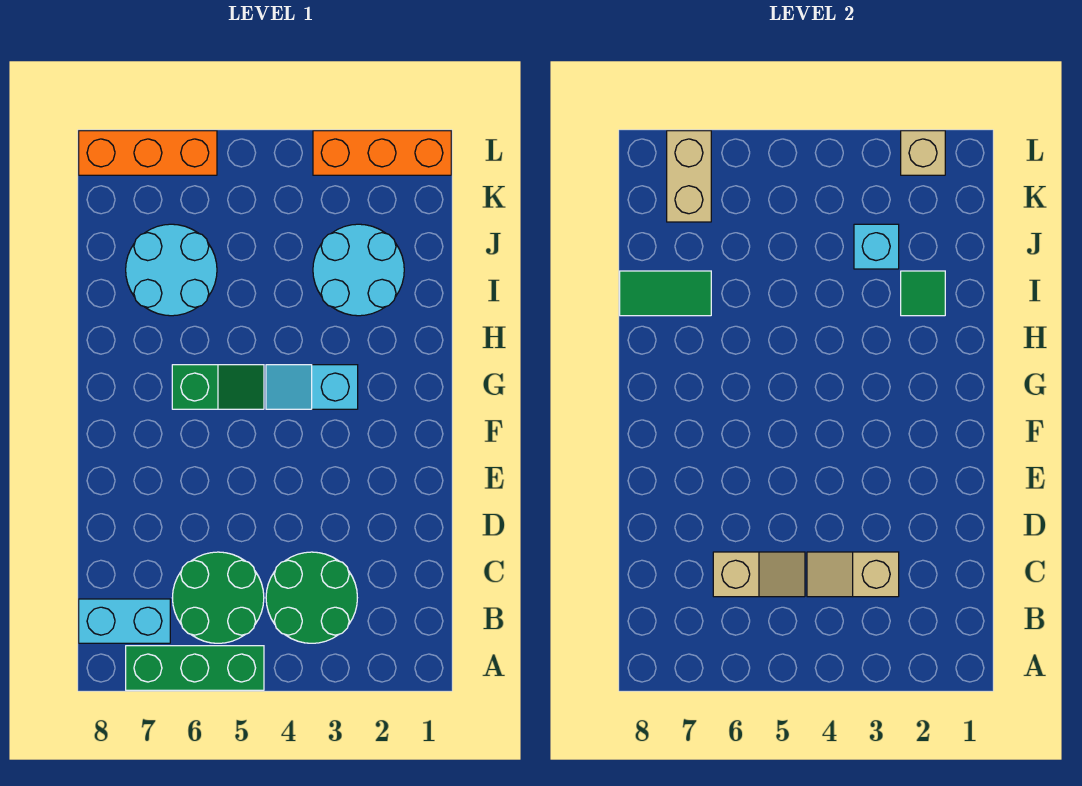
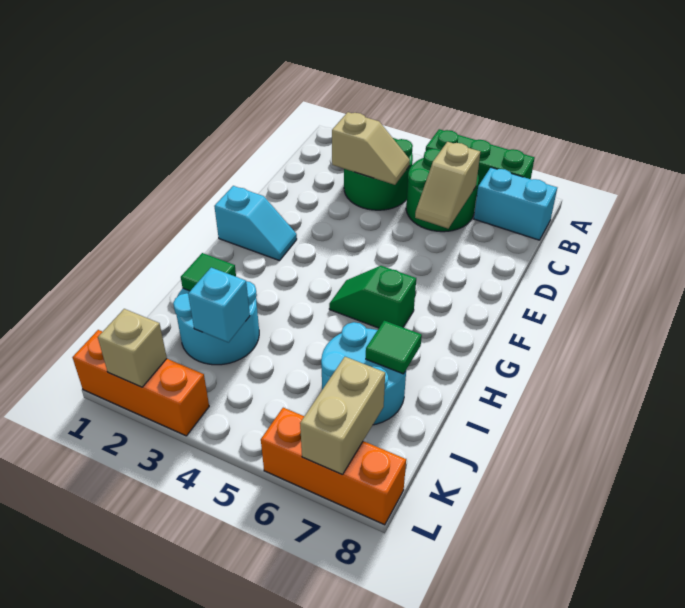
tan 1x2 slope [713,552,805,597] -> tan 1x2 slope turned to [415,142,480,228]
cyan 1x2 slope [266,365,358,409] -> cyan 1x2 slope moved to [214,186,297,261]
green 1x2 tile [620,271,711,316] -> green 1x1 tile [366,321,422,374]

